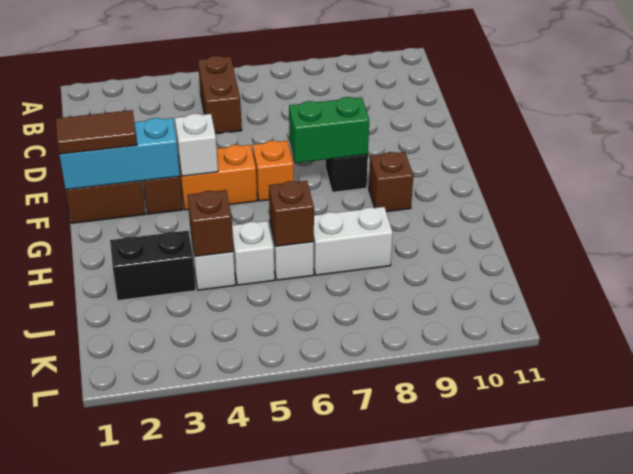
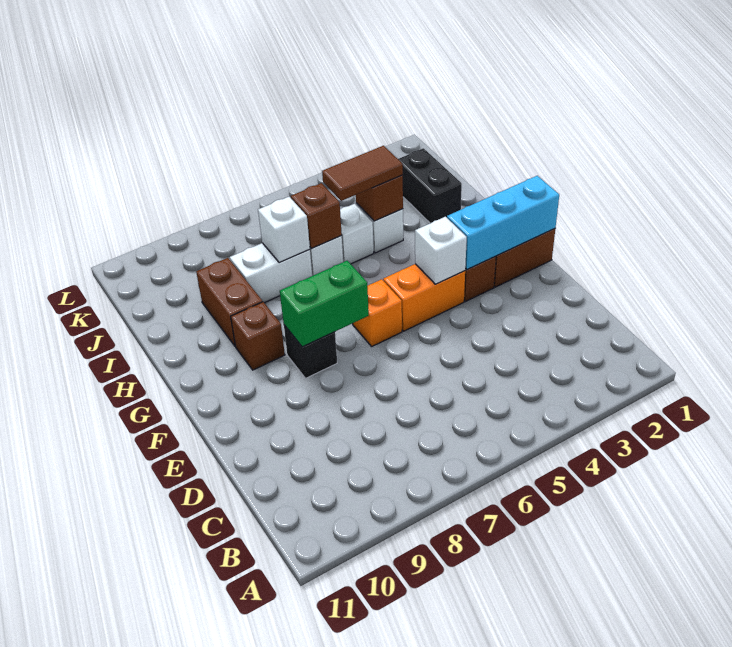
brown 1x2 brick [198,56,242,134] -> brown 1x2 brick moved to [196,258,263,346]
brown 1x2 tile [56,110,137,154] -> brown 1x2 tile moved to [322,146,403,201]
black 1x2 brick [110,231,196,300] -> black 1x2 brick turned to [398,148,462,223]
none -> white 1x1 brick [258,197,310,263]

